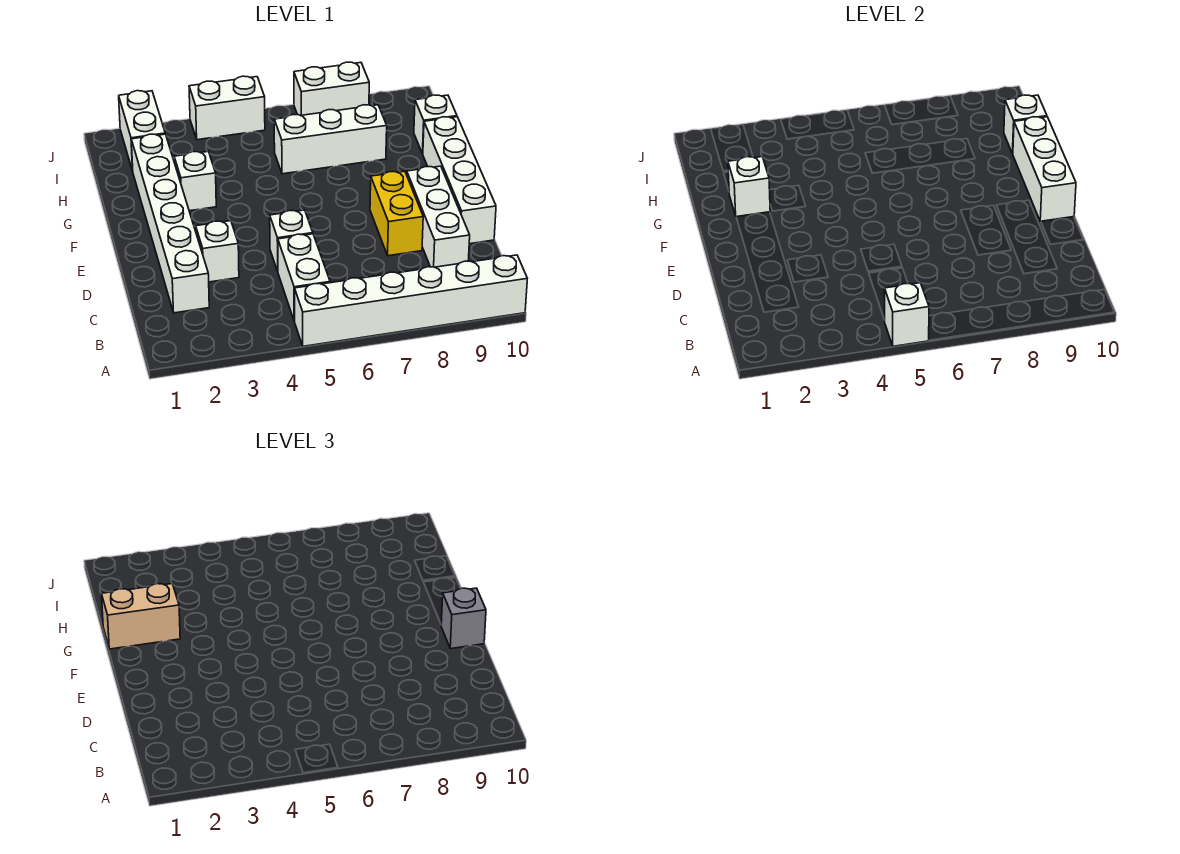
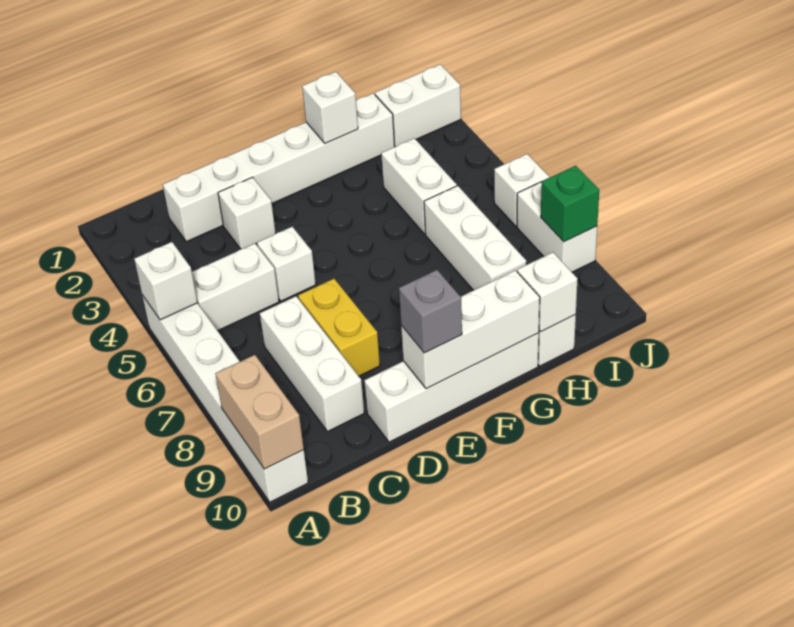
white 1x3 brick [407,166,470,267] -> white 1x3 brick turned to [260,296,364,432]
yellow 1x2 brick [370,171,423,256] -> yellow 1x2 brick turned to [298,279,380,376]
tan 1x2 brick [102,584,180,649] -> tan 1x2 brick moved to [216,355,304,469]
white 1x1 brick [174,152,216,211] -> white 1x1 brick moved to [494,154,549,226]
white 1x2 brick [189,76,265,140] -> white 1x2 brick moved to [381,138,457,234]
none -> green 1x1 brick [541,166,599,242]

